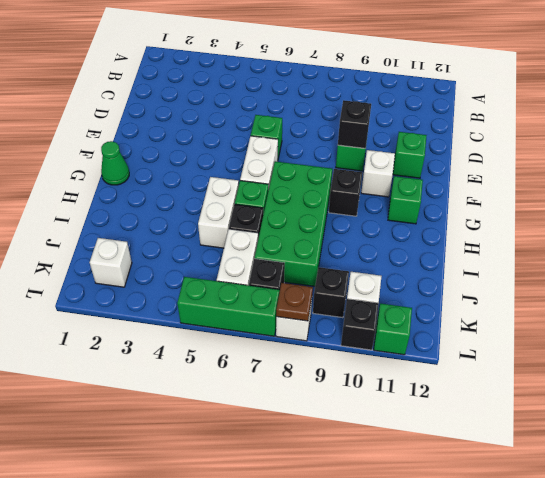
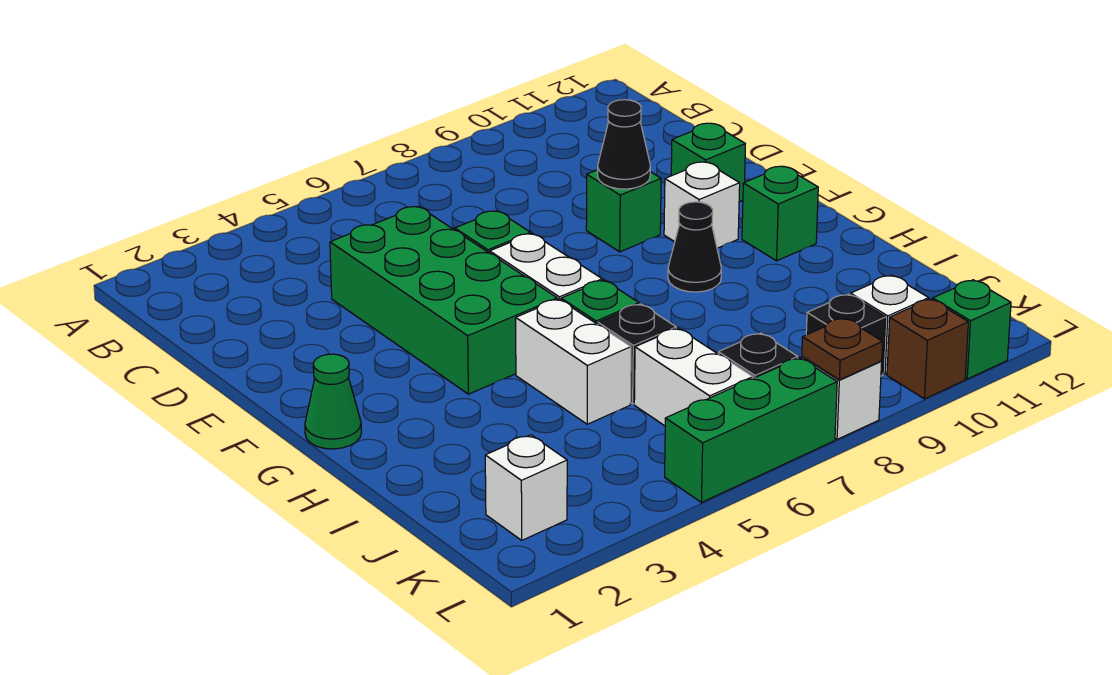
black 1x1 brick [338,100,371,148] -> black 1x1 cone [598,100,650,189]
green 2x4 brick [255,161,332,286] -> green 2x4 brick moved to [330,206,557,394]
black 1x1 brick [329,169,362,216] -> black 1x1 cone [668,202,721,292]
black 1x1 brick [341,299,379,350] -> brown 1x1 brick [887,299,968,399]

